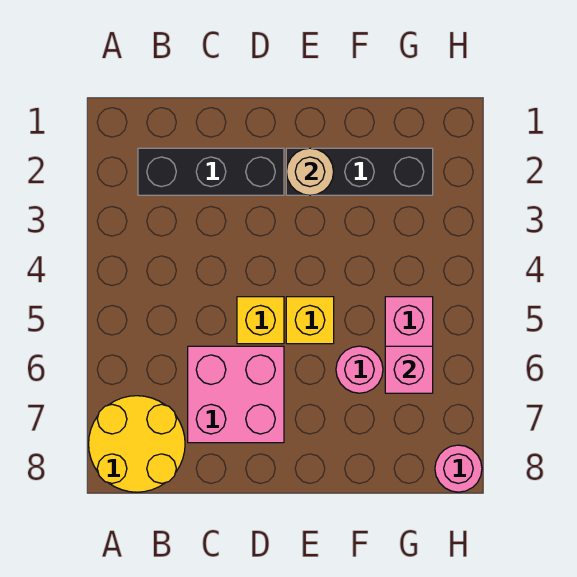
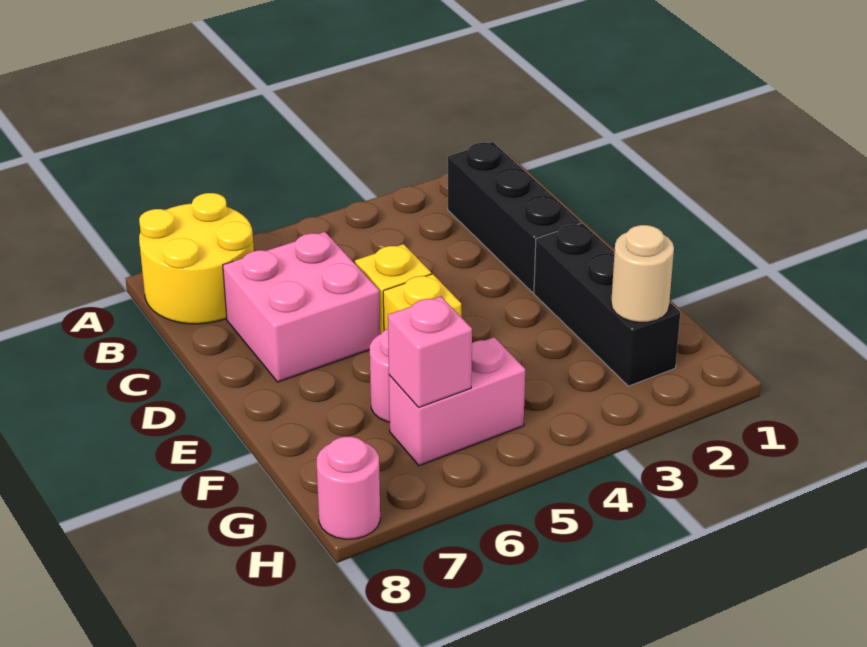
tan 1x1 round brick [286,148,334,195] -> tan 1x1 round brick moved to [611,225,674,322]

